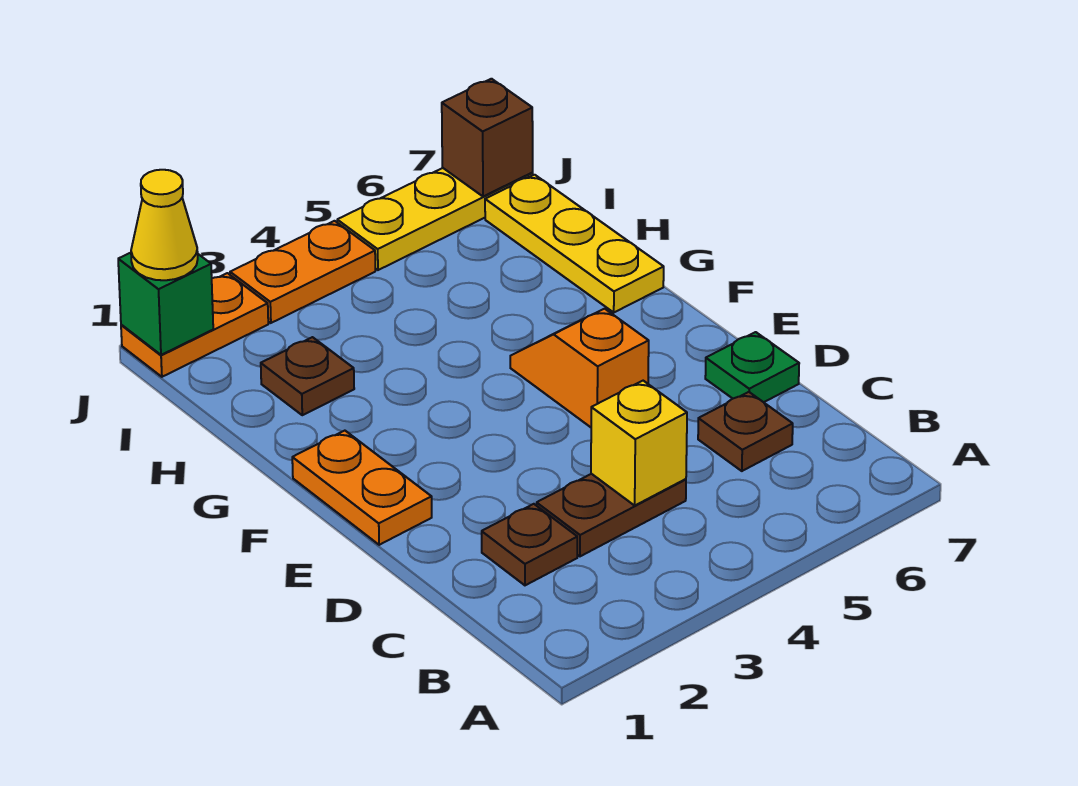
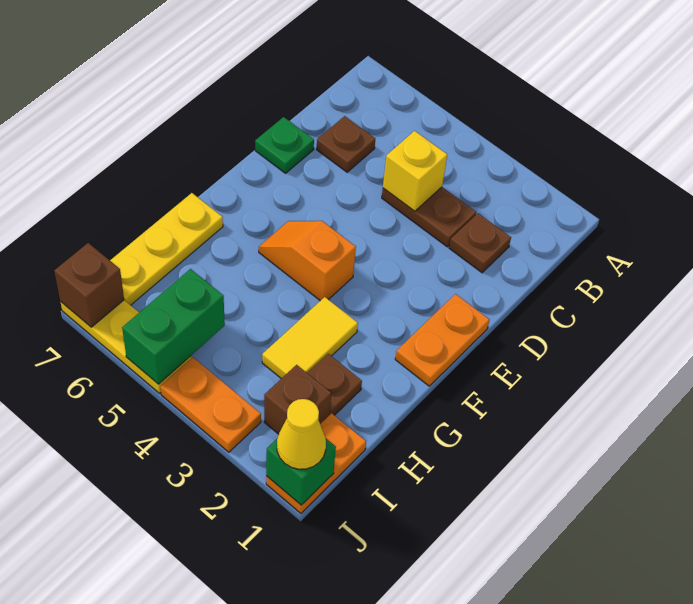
orange 1x2 slope [510,309,649,427] -> orange 1x2 slope turned to [259,221,356,301]
none -> yellow 1x2 tile [262,297,358,379]
none -> brown 1x1 brick [264,365,331,434]
none -> green 1x2 brick [122,269,225,384]
orange 1x2 plate [121,273,268,377] -> orange 1x2 plate turned to [266,413,366,513]

